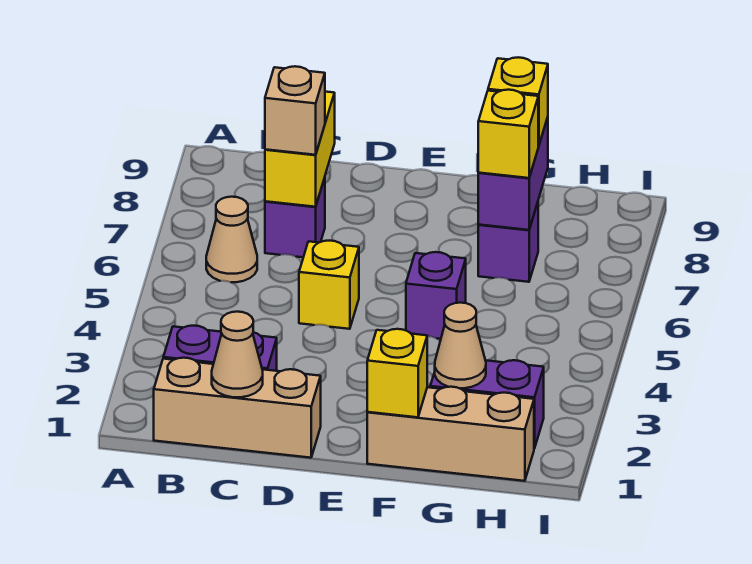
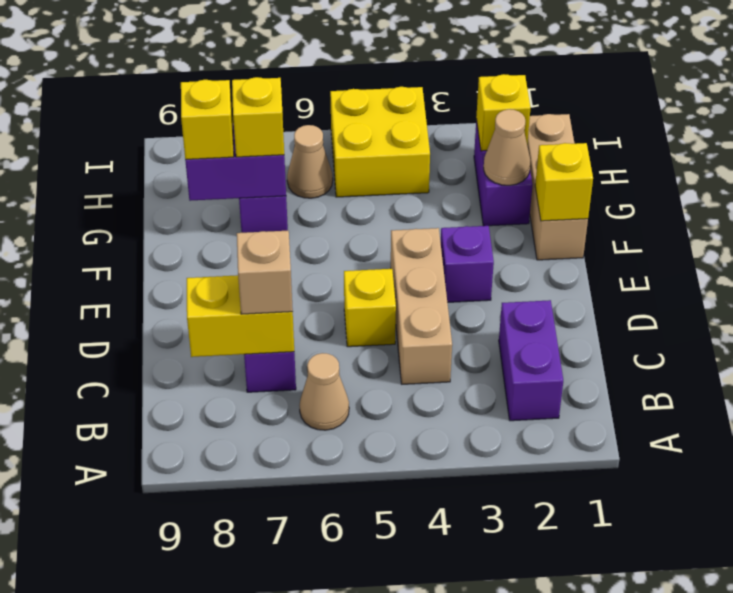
tan 1x3 brick [154,358,321,458] -> tan 1x3 brick moved to [391,228,452,384]
tan 1x1 cone [212,312,263,397] -> tan 1x1 cone moved to [287,125,333,198]
purple 1x1 brick [406,252,466,339] -> purple 1x1 brick moved to [441,226,494,302]
none -> yellow 1x1 brick [476,74,530,151]
none -> yellow 2x2 brick [330,87,430,197]

